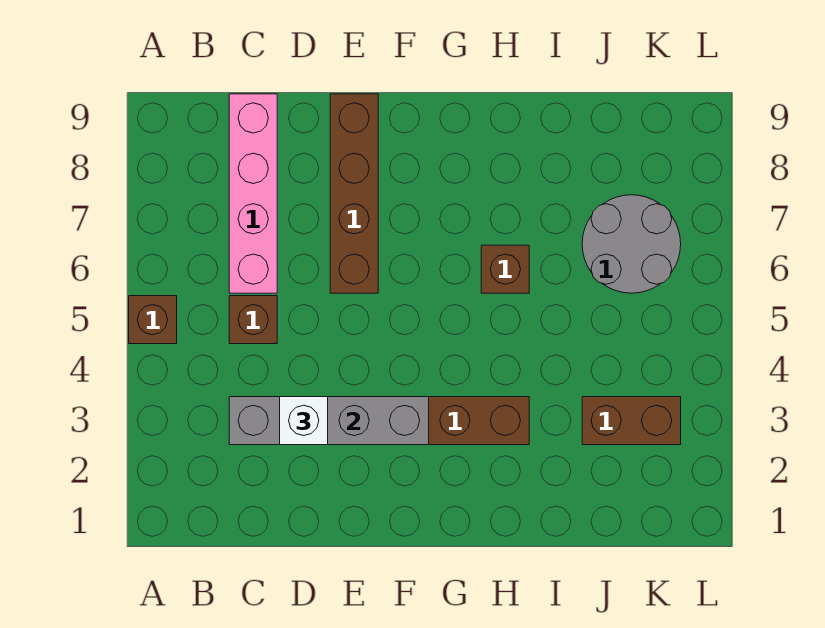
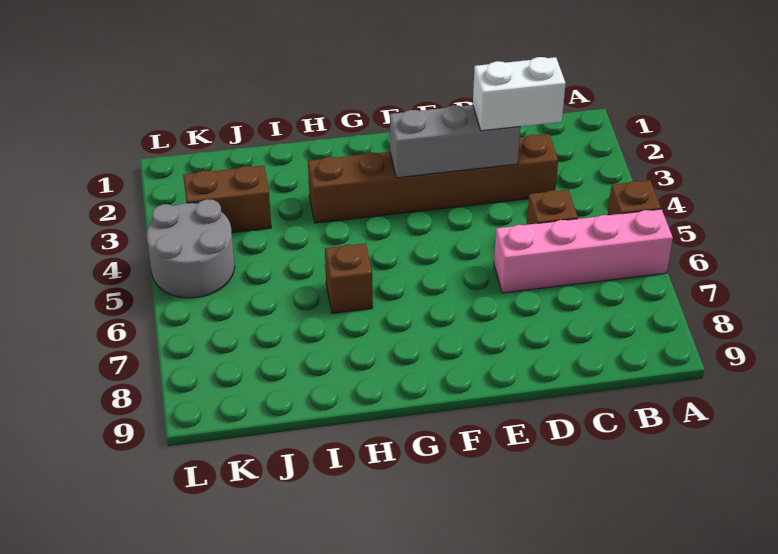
grey 1x4 brick [229,397,429,445] -> grey 1x3 brick [390,105,520,178]
pink 1x4 brick [229,94,277,293] -> pink 1x4 brick turned to [494,209,673,293]
white 1x1 brick [280,397,328,445] -> white 1x2 brick [473,57,566,131]
brown 1x4 brick [330,94,378,293] -> none
grey 2x2 round brick [582,195,681,293] -> grey 2x2 round brick moved to [147,199,235,298]

